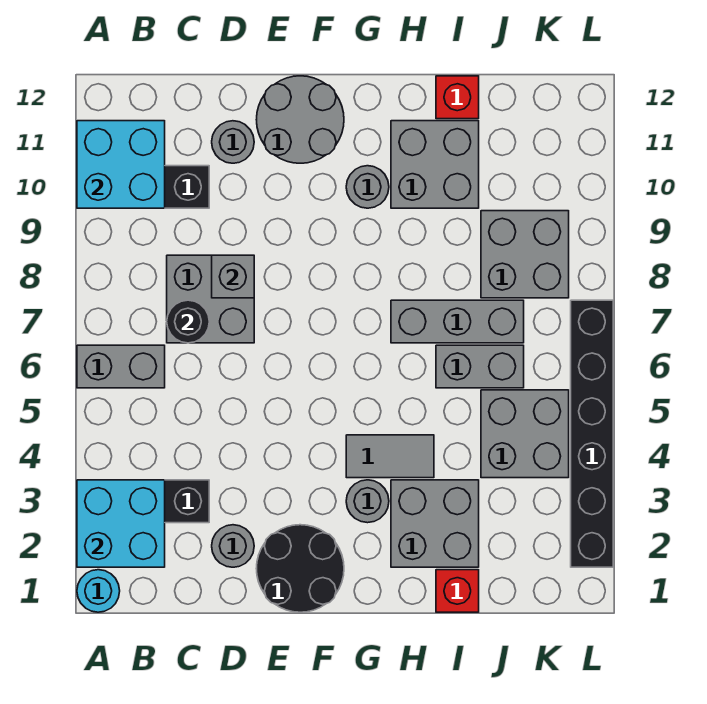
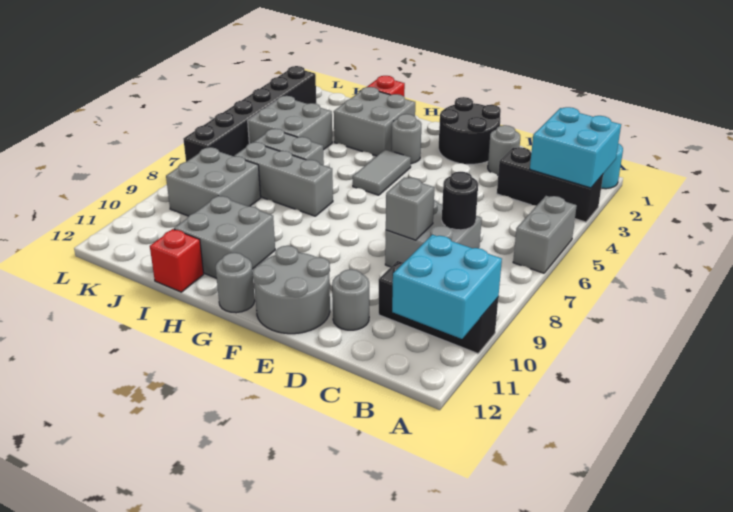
grey 1x2 brick [77,345,165,388] -> grey 1x2 brick turned to [513,196,577,273]
grey 1x2 tile [346,435,434,478] -> grey 1x2 tile turned to [353,149,411,195]
grey 1x1 round brick [346,166,389,208] -> grey 1x1 round brick moved to [216,253,255,313]

